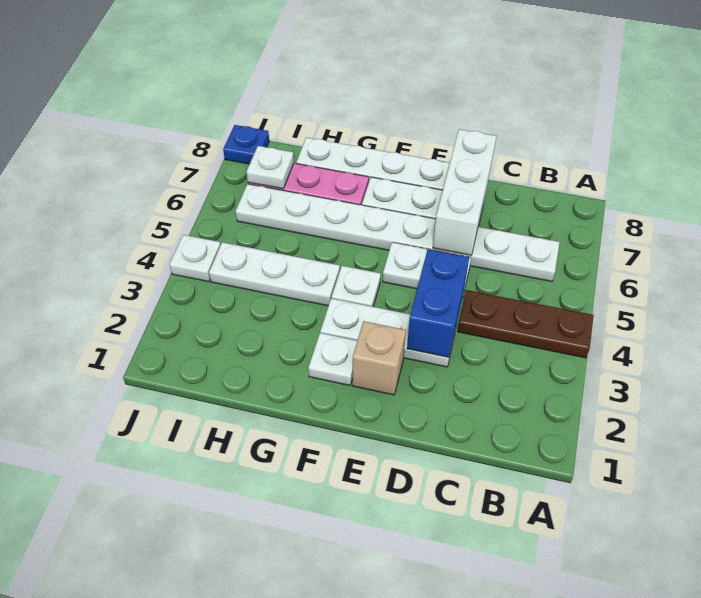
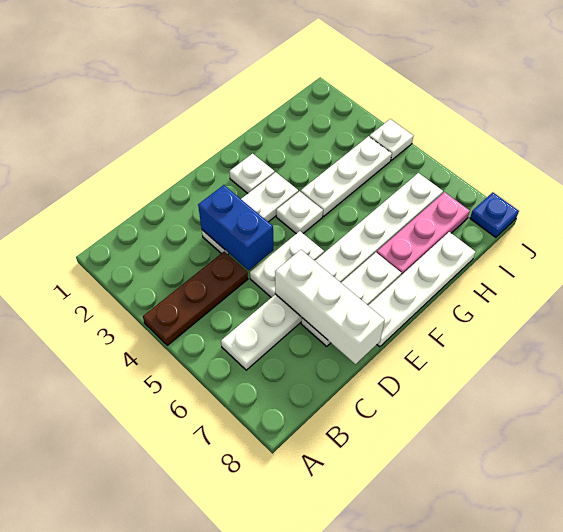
tan 1x1 brick [353,321,406,395] -> none
white 1x1 plate [246,146,294,189] -> none

